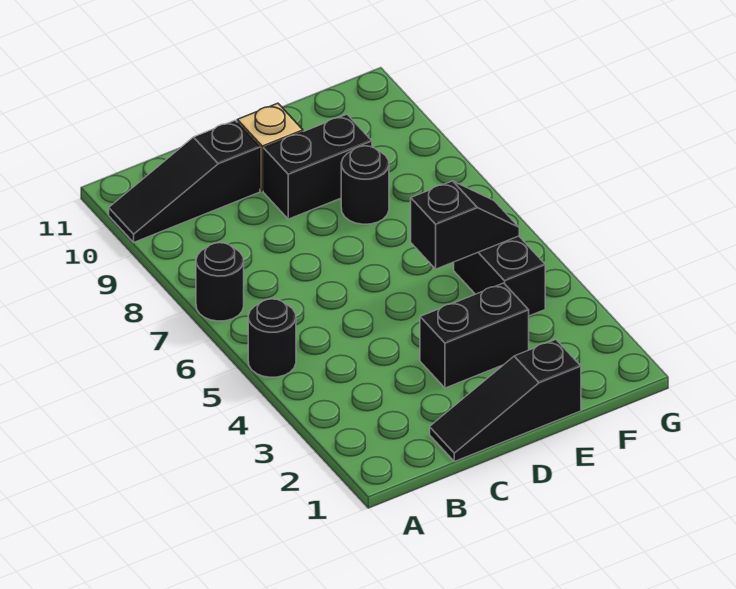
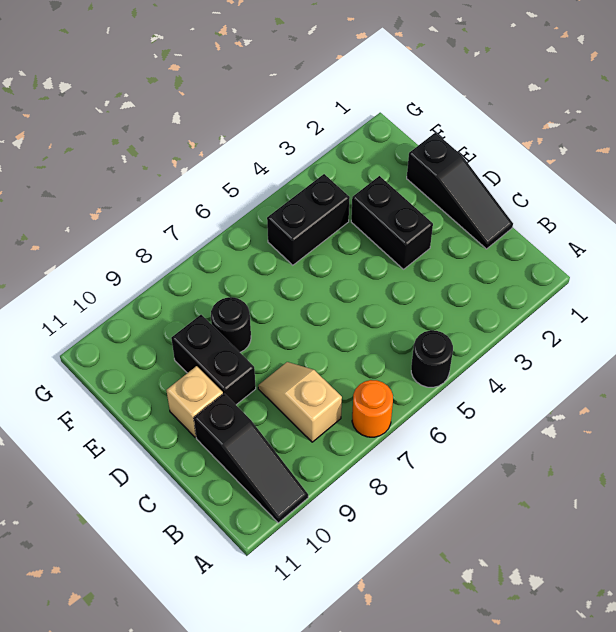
black 1x1 round brick [196,243,244,321] -> orange 1x1 round brick [352,380,393,437]
none -> tan 1x2 slope [258,362,342,442]
black 1x2 slope [411,181,519,269] -> none

